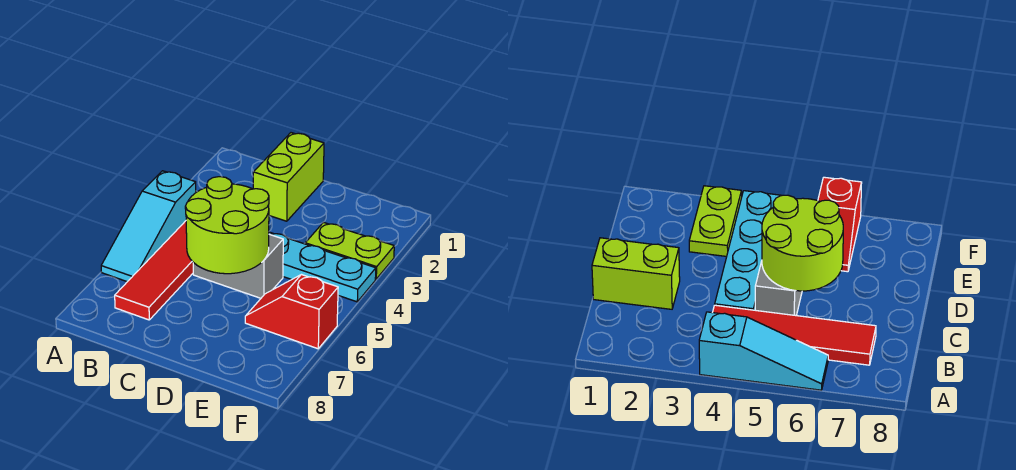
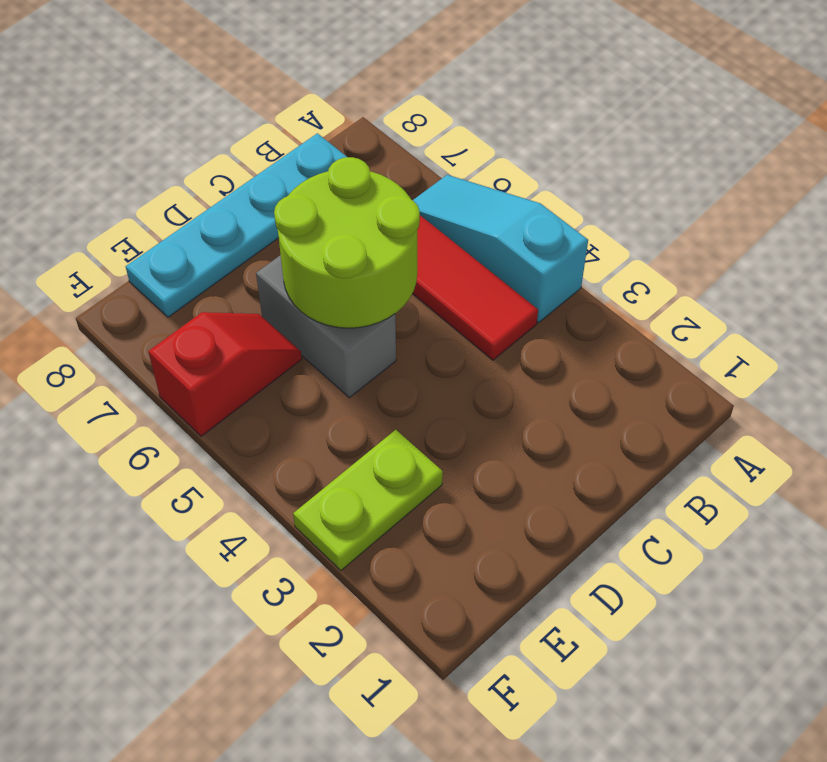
lime 1x2 brick [253,133,324,221] -> none
cyan 1x4 plate [269,232,376,302] -> cyan 1x4 plate moved to [126,133,347,317]
grey 1x2 brick [193,234,283,298] -> grey 1x2 brick turned to [256,255,396,398]

